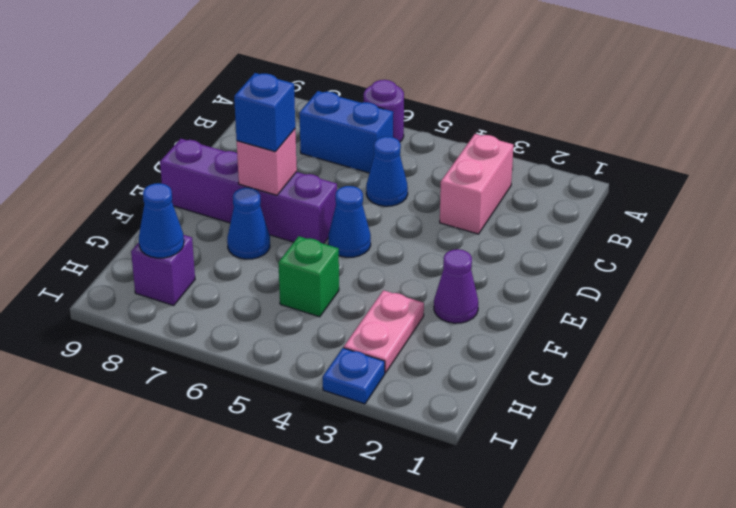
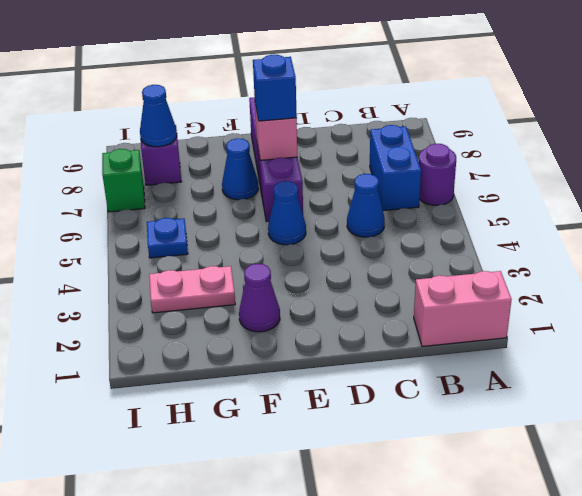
pink 1x2 brick [440,134,513,234] -> pink 1x2 brick moved to [414,271,512,347]
green 1x1 brick [278,236,339,317] -> green 1x1 brick moved to [102,149,145,212]
blue 1x1 plate [323,348,385,404] -> blue 1x1 plate moved to [147,218,188,258]

